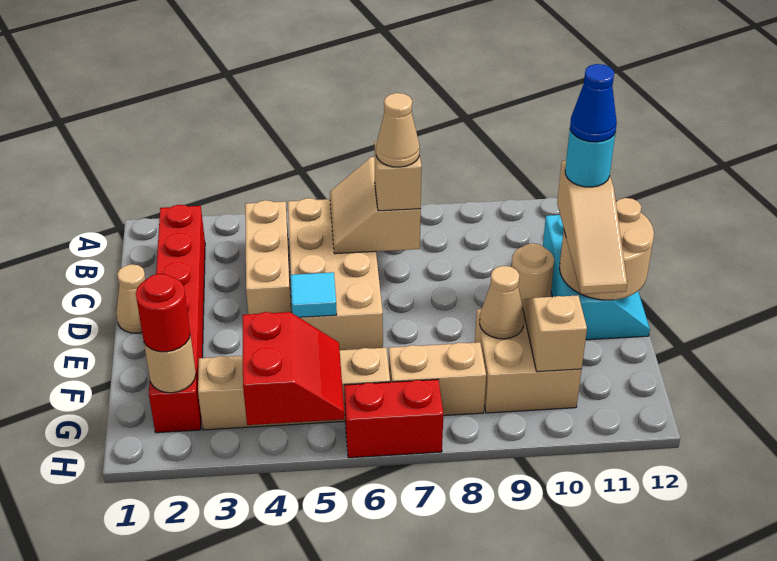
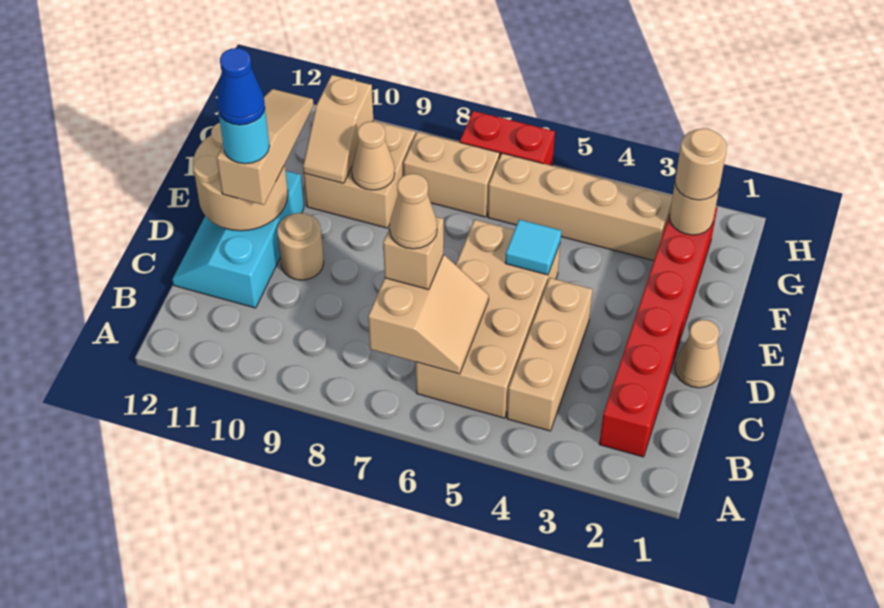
red 1x1 round brick [136,274,190,352] -> tan 1x1 round brick [675,128,727,200]
red 2x2 slope [243,312,344,425] -> none

